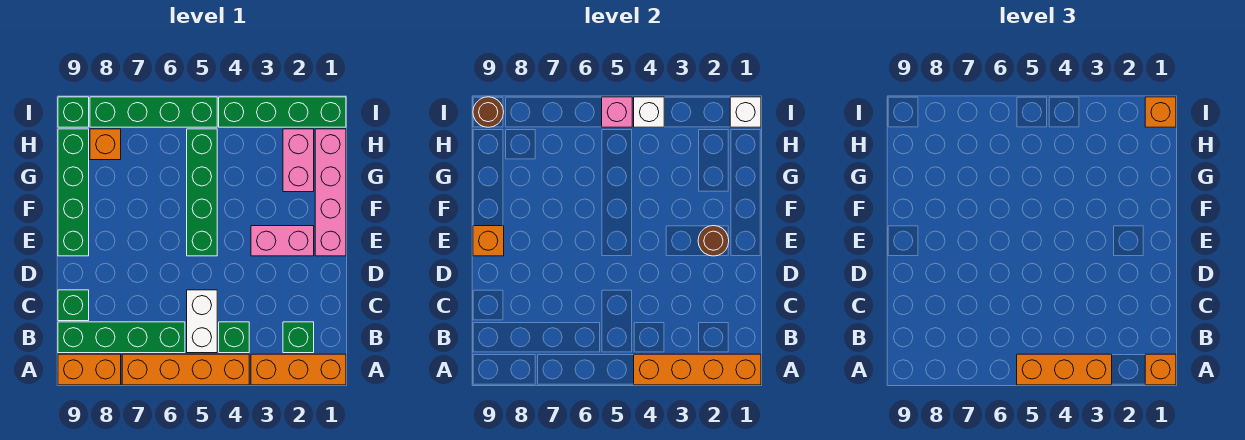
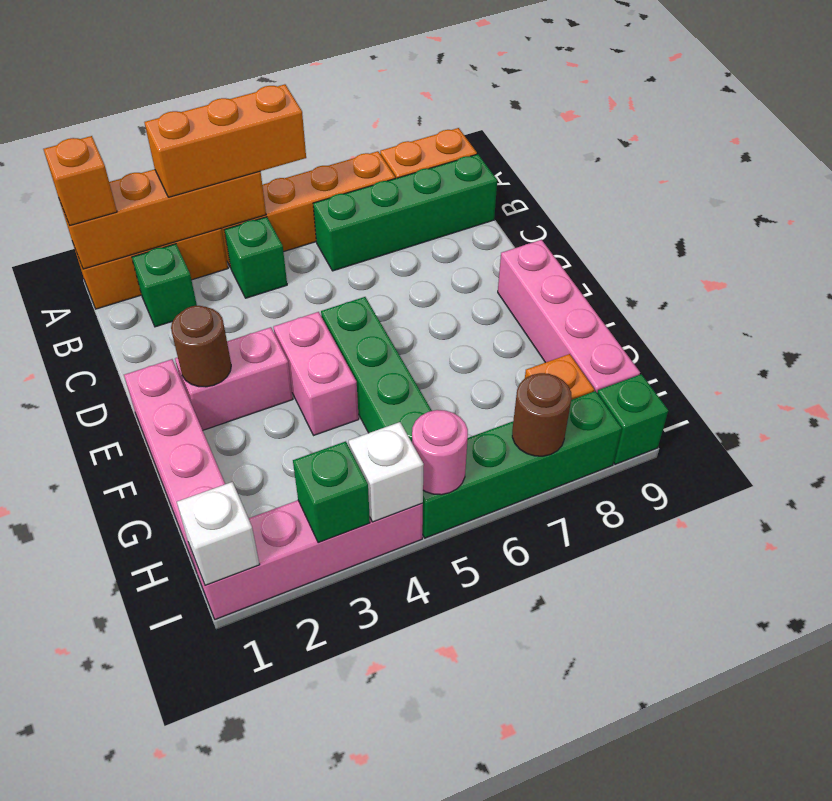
white 1x2 brick [187,290,217,353] -> none
green 1x1 brick [58,290,89,321] -> green 1x1 brick moved to [293,441,370,543]
green 1x4 brick [58,129,89,256] -> pink 1x4 brick [498,240,640,392]
orange 1x1 brick [473,226,504,256] -> none
pink 1x2 brick [283,129,314,192] -> pink 1x2 brick moved to [273,312,359,435]
green 1x4 brick [219,97,346,127] -> pink 1x4 brick [189,500,423,619]
orange 1x1 brick [1145,97,1176,127] -> none
pink 1x1 brick [602,97,632,127] -> pink 1x1 round brick [412,410,468,495]
brown 1x1 round brick [473,97,504,127] -> brown 1x1 round brick moved to [512,373,571,456]

